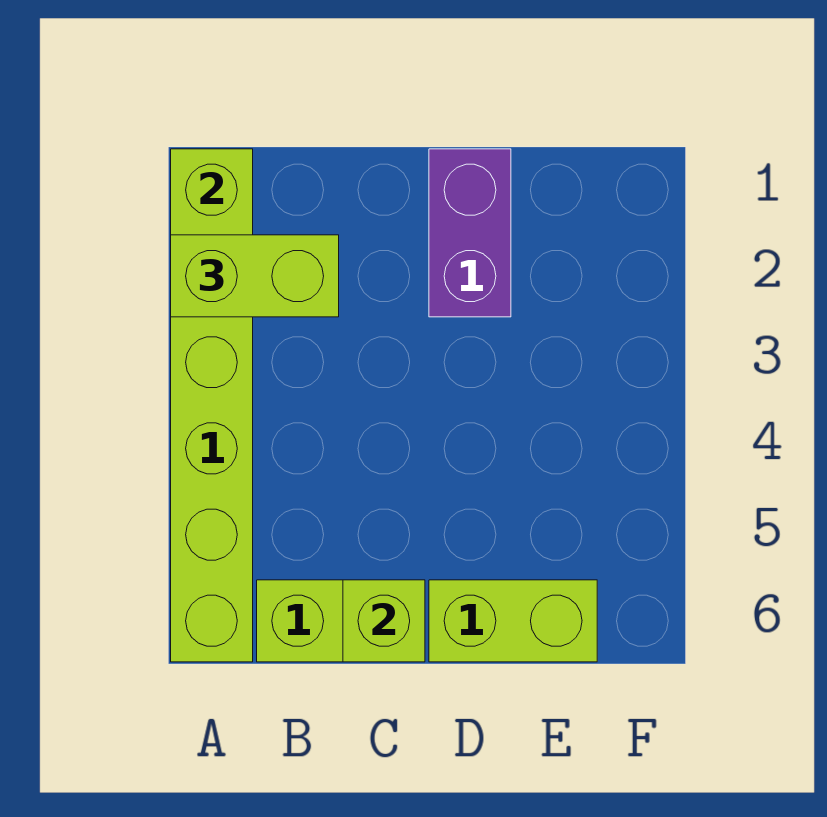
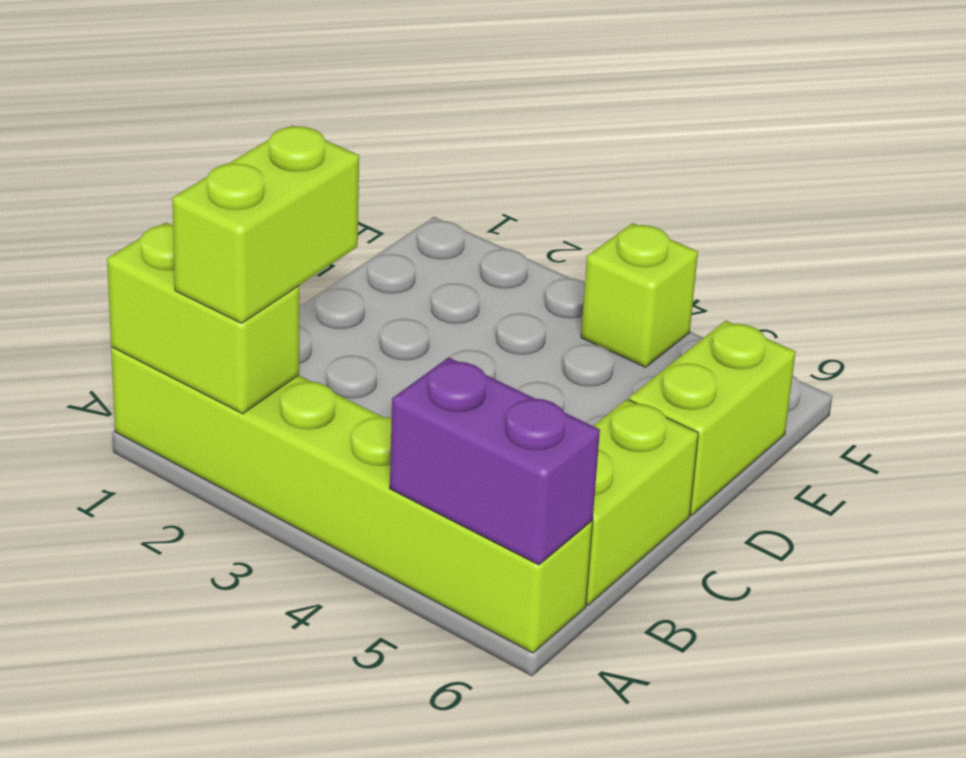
lime 1x1 brick [343,580,425,662] -> lime 1x1 brick moved to [581,223,698,367]
purple 1x2 brick [429,149,511,317] -> purple 1x2 brick moved to [390,357,600,565]

